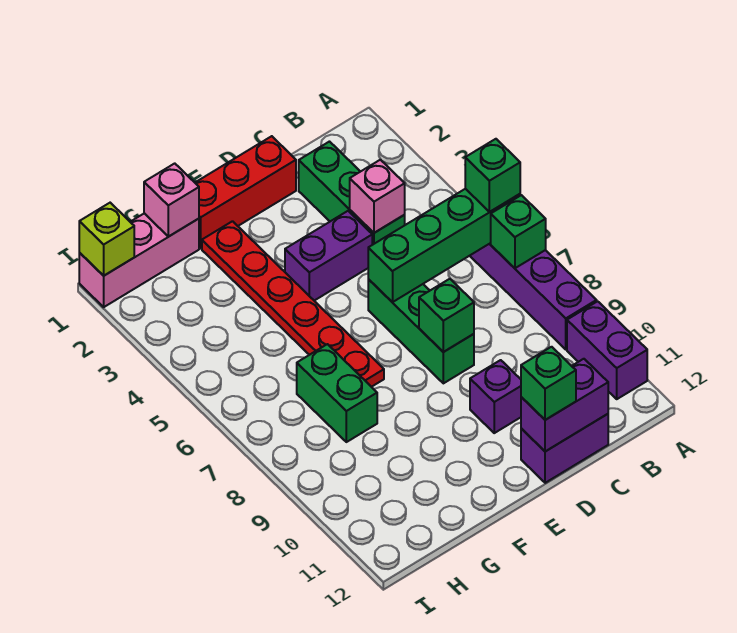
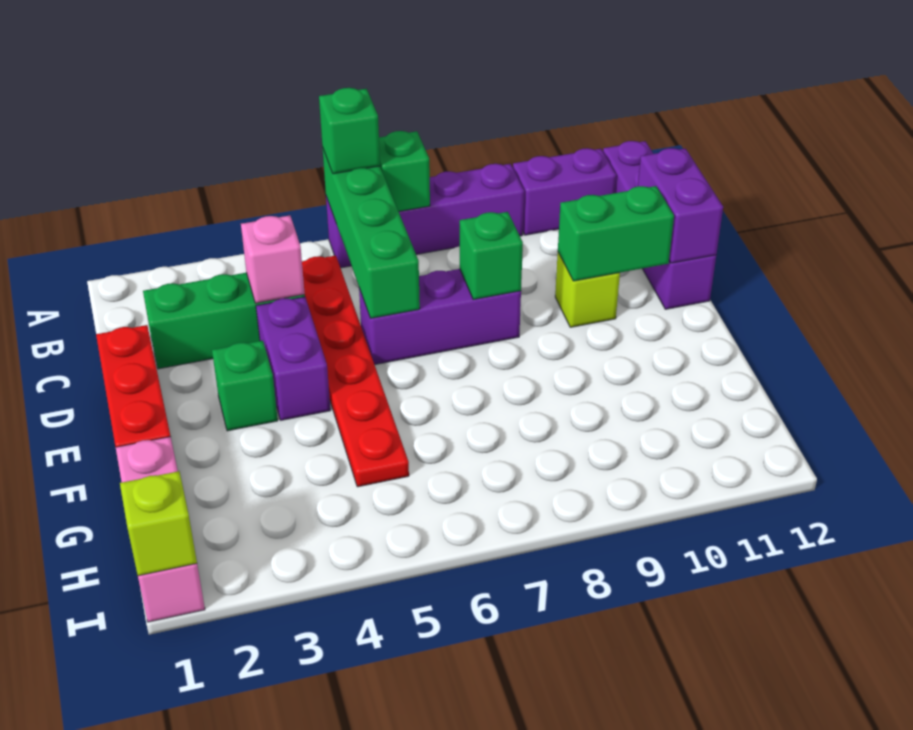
purple 1x2 brick [521,414,608,483] -> purple 1x4 brick [603,141,716,309]
green 1x3 brick [368,279,474,383] -> purple 1x3 brick [359,269,521,365]
purple 1x1 brick [470,360,521,433] -> lime 1x1 brick [555,253,620,327]
green 1x1 brick [521,347,576,420] -> green 1x1 brick moved to [212,341,278,431]
red 1x6 plate [202,221,384,387] -> red 1x6 plate turned to [302,256,409,487]
pink 1x1 brick [144,163,199,237] -> none
green 1x2 brick [297,344,377,442] -> green 1x2 brick moved to [558,186,674,281]

